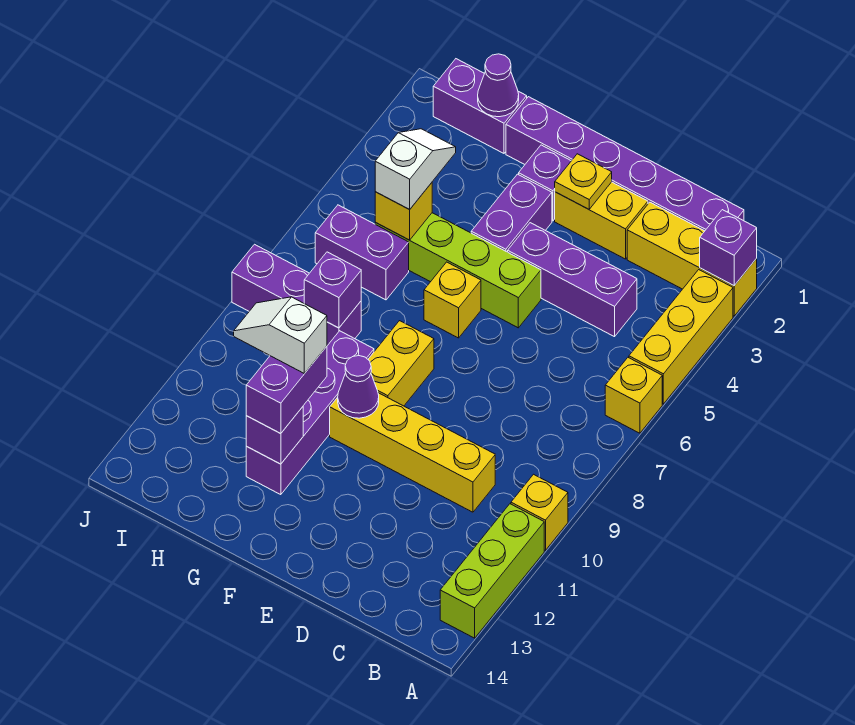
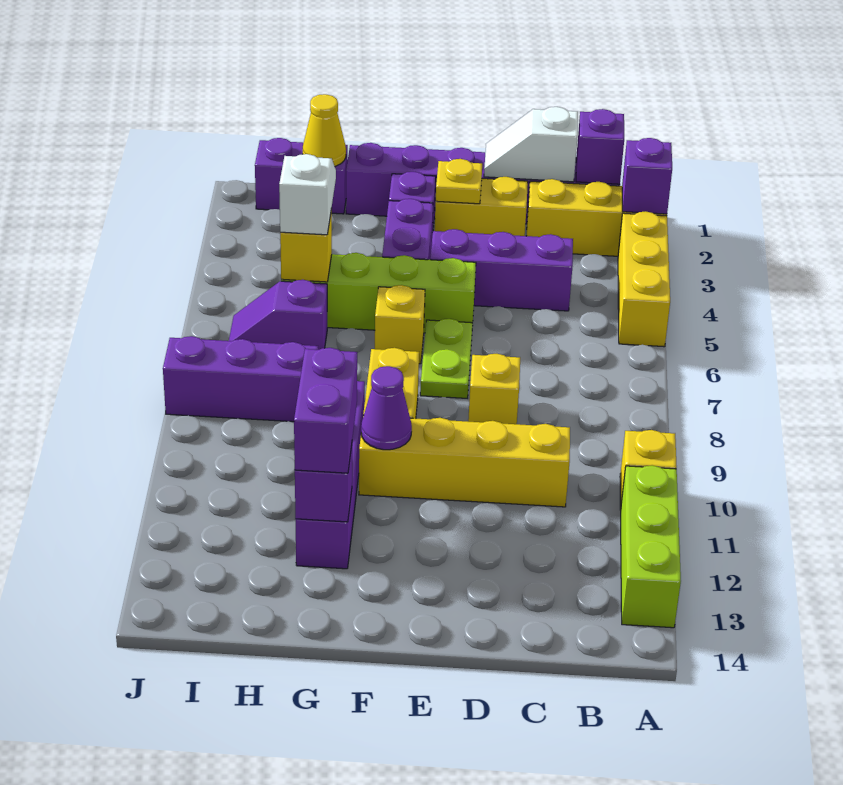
yellow 1x1 brick [605,358,662,433] -> yellow 1x1 brick moved to [468,354,520,424]
none -> lime 1x2 plate [420,319,472,398]
white 1x2 slope [234,297,327,374] -> white 1x2 slope moved to [484,107,578,182]
purple 1x1 cone [478,54,519,117] -> yellow 1x1 cone [303,94,346,166]
purple 1x2 brick [315,205,409,300] -> purple 1x2 slope [229,280,327,350]
purple 1x1 brick [304,252,361,328] -> purple 1x1 brick moved to [576,109,624,184]

